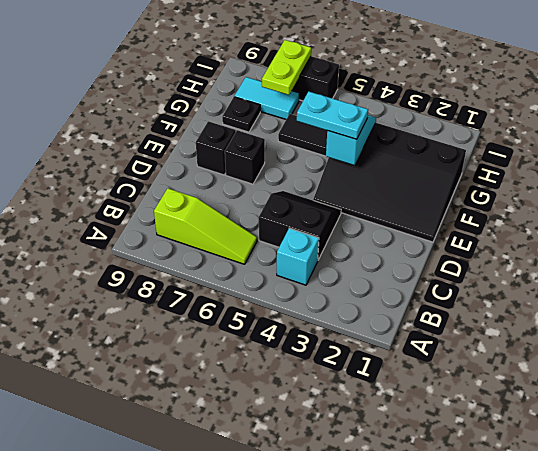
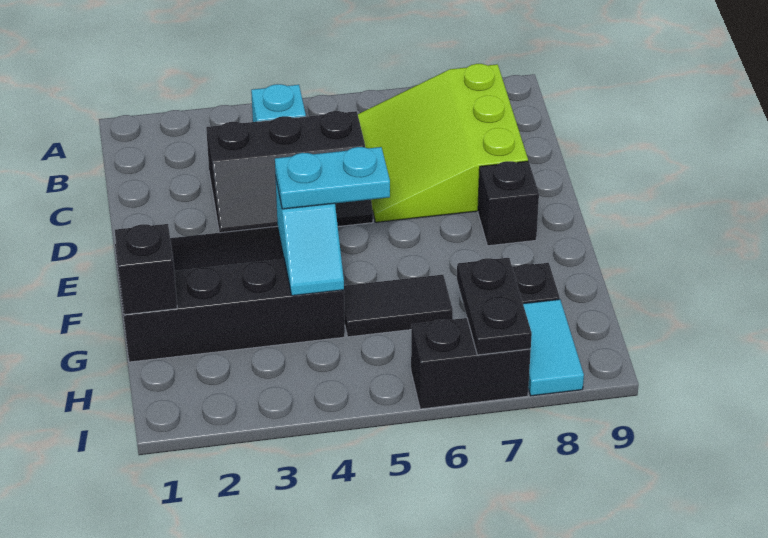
lime 1x3 slope [154,188,257,264] -> lime 3x3 slope [358,64,528,222]
black 2x2 slope [259,191,341,260] -> black 2x3 slope [206,111,373,233]
black 1x1 brick [225,130,265,184] -> black 1x1 brick moved to [115,224,177,315]
cyan 1x2 tile [234,77,299,119] -> cyan 1x2 tile turned to [523,299,584,396]
lime 1x2 plate [262,40,311,95] -> black 1x2 plate [457,258,532,355]

